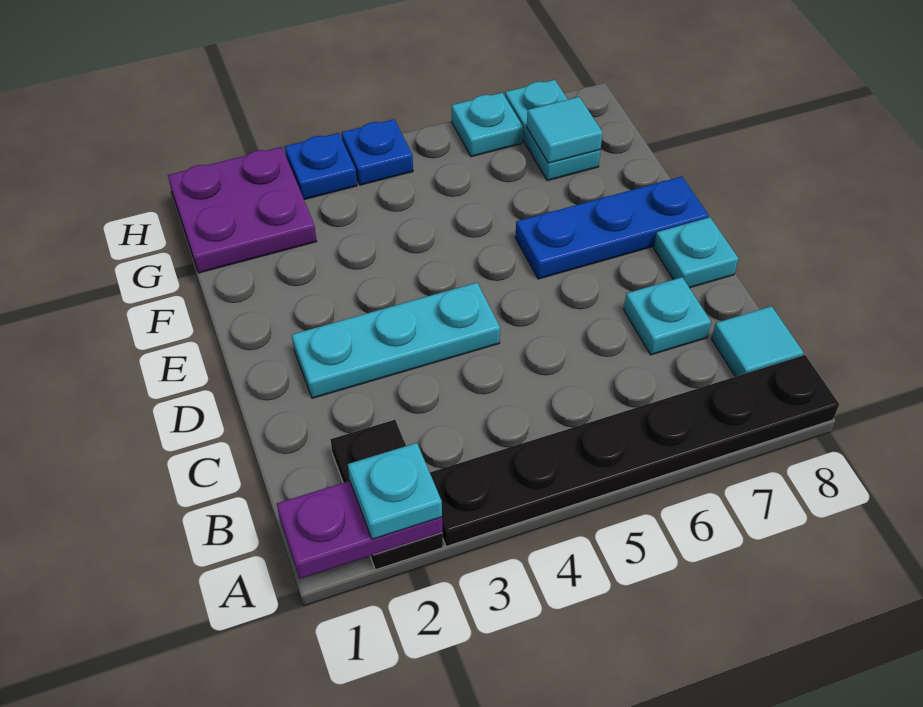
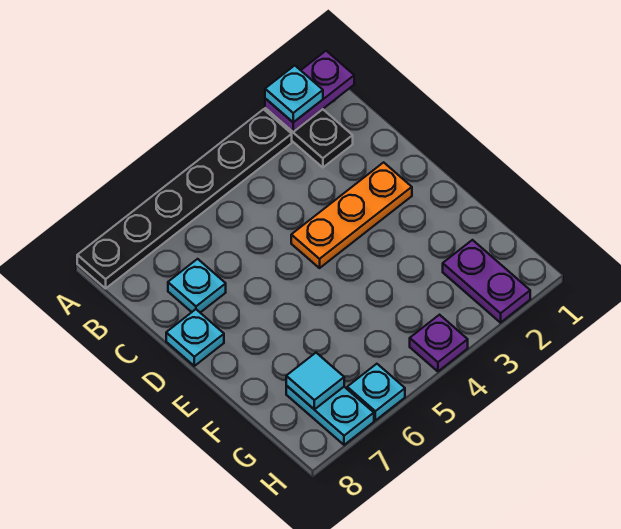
cyan 1x1 tile [712,306,804,377] -> none
cyan 1x3 plate [292,283,500,398] -> orange 1x3 plate [291,162,412,268]
blue 1x3 plate [515,177,709,279] -> none
purple 2x2 plate [168,147,317,273] -> purple 1x2 plate [443,240,530,323]
blue 1x1 plate [285,133,357,200] -> none
blue 1x1 plate [342,119,413,185] -> purple 1x1 plate [410,315,468,371]

